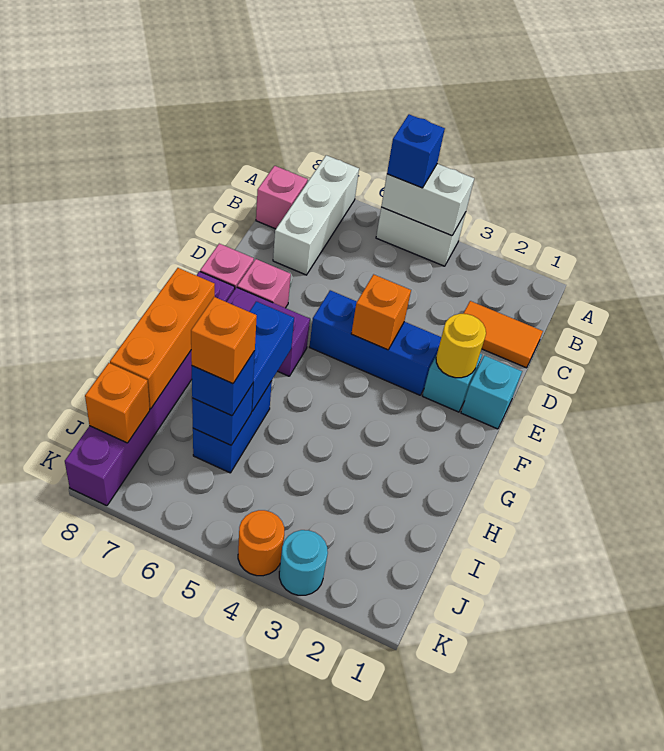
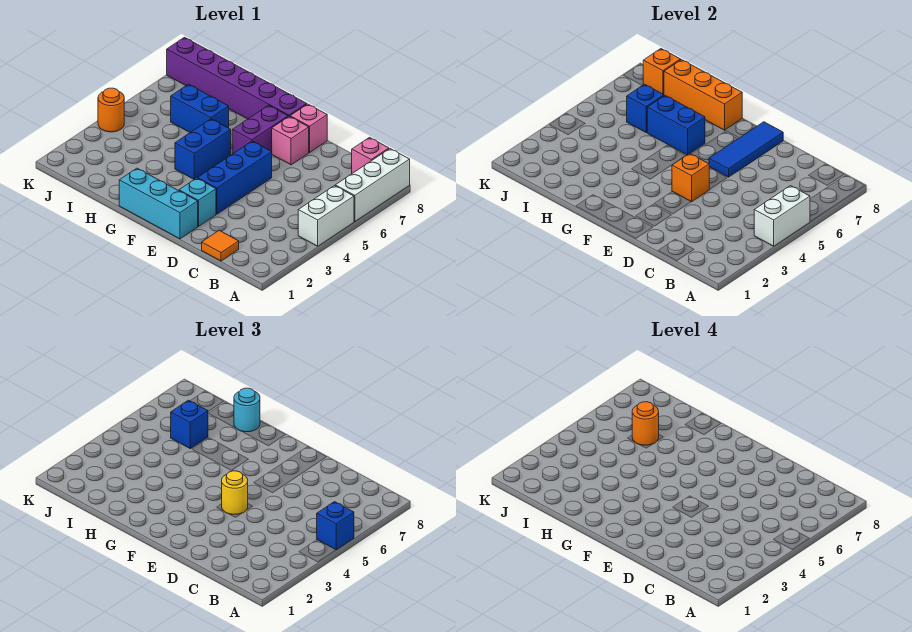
white 1x3 brick [273,155,359,275] -> white 1x3 brick turned to [335,149,410,222]
orange 1x2 tile [463,301,543,368] -> orange 1x1 tile [202,230,239,261]
cyan 1x1 brick [461,356,522,429] -> cyan 1x3 brick [119,168,198,239]
yellow 1x1 round brick [436,314,486,378] -> yellow 1x1 round brick moved to [222,471,248,514]
none -> blue 1x3 tile [709,122,783,177]
none -> blue 1x2 brick [175,119,231,179]
orange 1x1 brick [191,297,257,384] -> orange 1x1 round brick [632,402,659,445]
cyan 1x1 round brick [279,530,328,595] -> cyan 1x1 round brick moved to [234,388,260,432]

